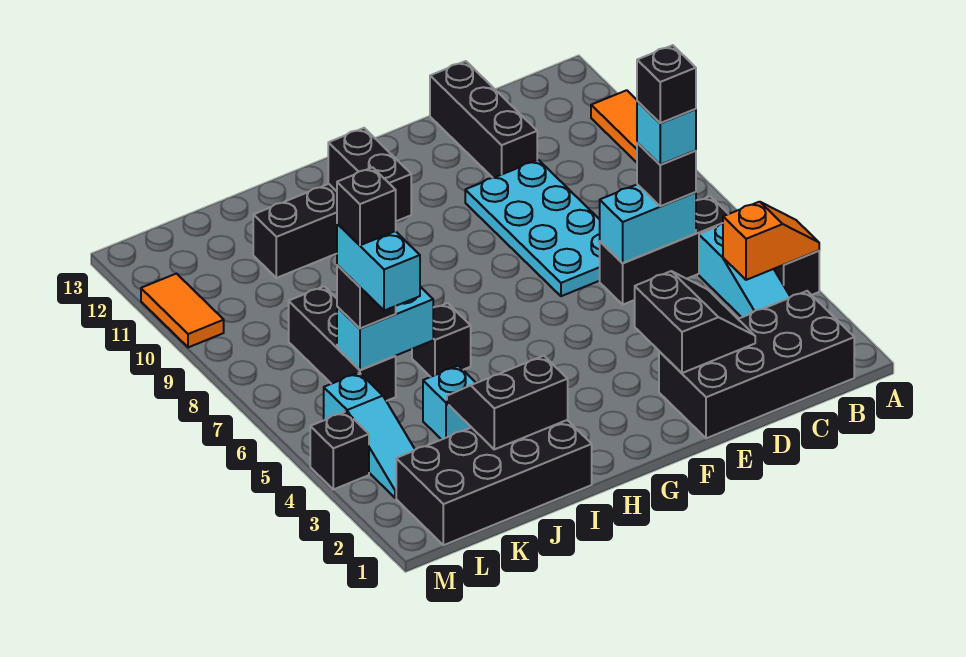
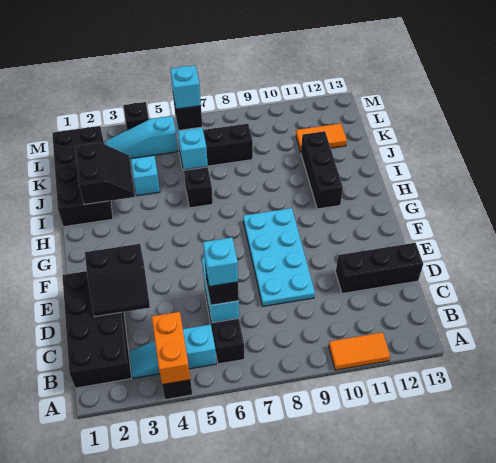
orange 1x2 slope [723,202,819,280] -> orange 1x2 brick [152,312,190,385]
black 1x1 brick [637,45,696,123] -> none
cyan 2x4 plate [465,160,600,296] -> cyan 2x4 plate turned to [243,208,315,306]
black 1x2 brick [328,128,411,221] -> none
cyan 1x2 brick [337,224,420,311] -> cyan 1x1 brick [170,65,201,109]
black 1x1 brick [337,167,396,245] -> none
orange 1x2 tile [141,273,224,347] -> orange 1x2 tile moved to [296,123,347,152]

